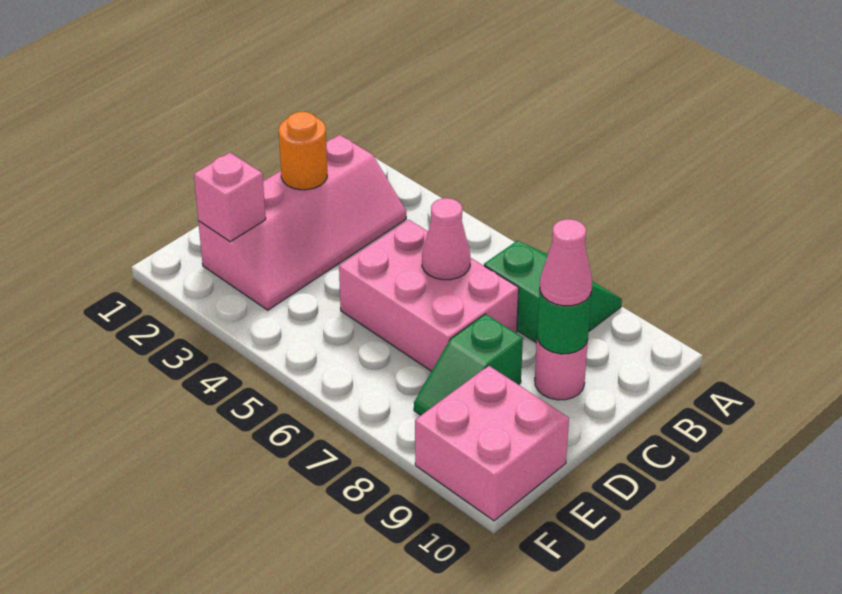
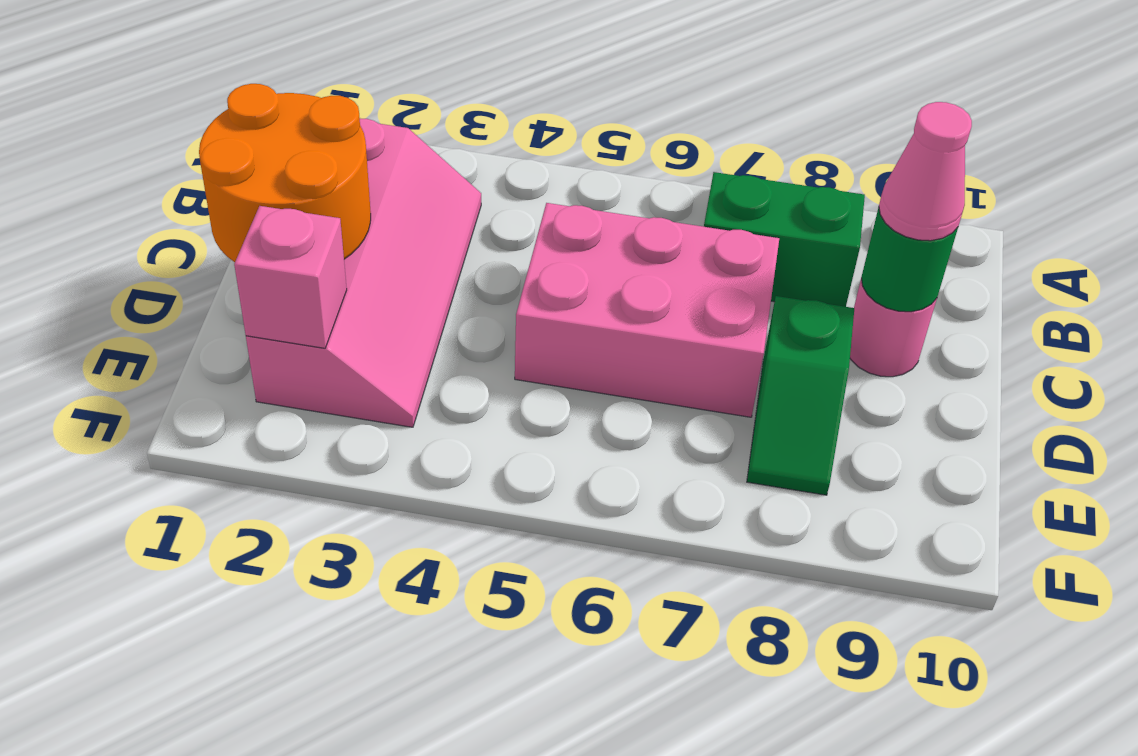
orange 1x1 round brick [279,112,327,190] -> orange 2x2 round brick [199,84,371,262]
pink 1x1 cone [422,198,470,280] -> none
pink 2x2 brick [415,366,569,521] -> none

